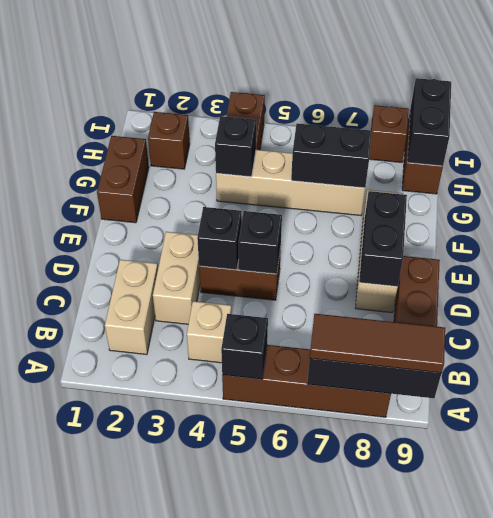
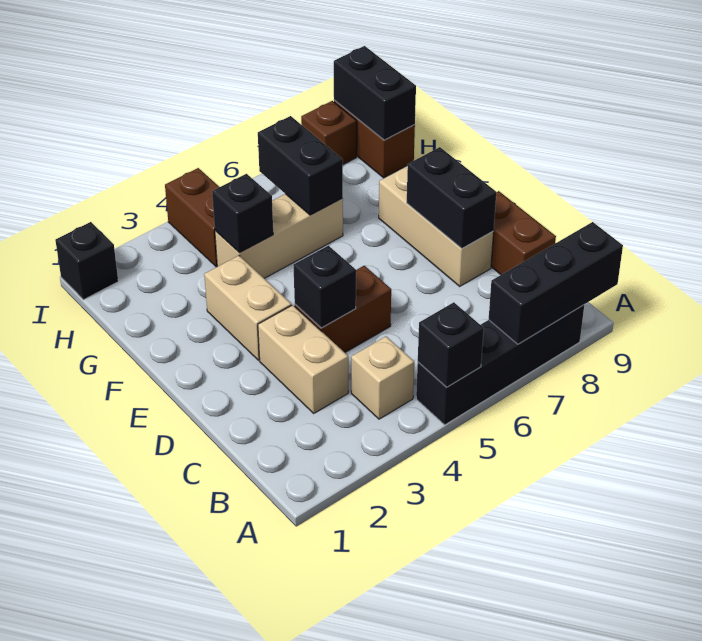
brown 1x4 brick [222,345,391,417] -> black 1x4 brick [416,305,584,425]
brown 1x3 tile [310,314,445,373] -> none
tan 1x2 brick [105,260,158,355] -> tan 1x2 brick moved to [204,256,292,360]
black 1x1 brick [239,211,282,274] -> black 1x1 brick moved to [55,222,118,300]
brown 1x2 brick [97,136,149,223] -> none
tan 1x4 brick [216,150,365,215] -> tan 1x3 brick [215,194,343,278]
black 1x2 brick [291,124,372,188] -> black 1x2 brick turned to [258,116,343,215]
brown 1x1 brick [148,112,190,169] -> none

